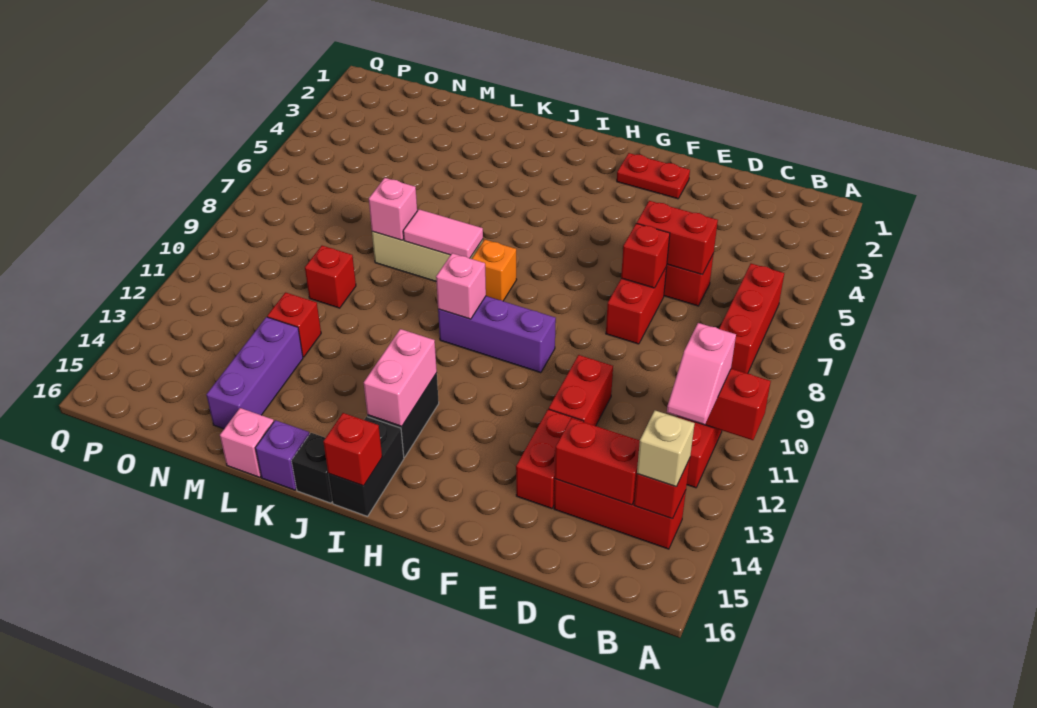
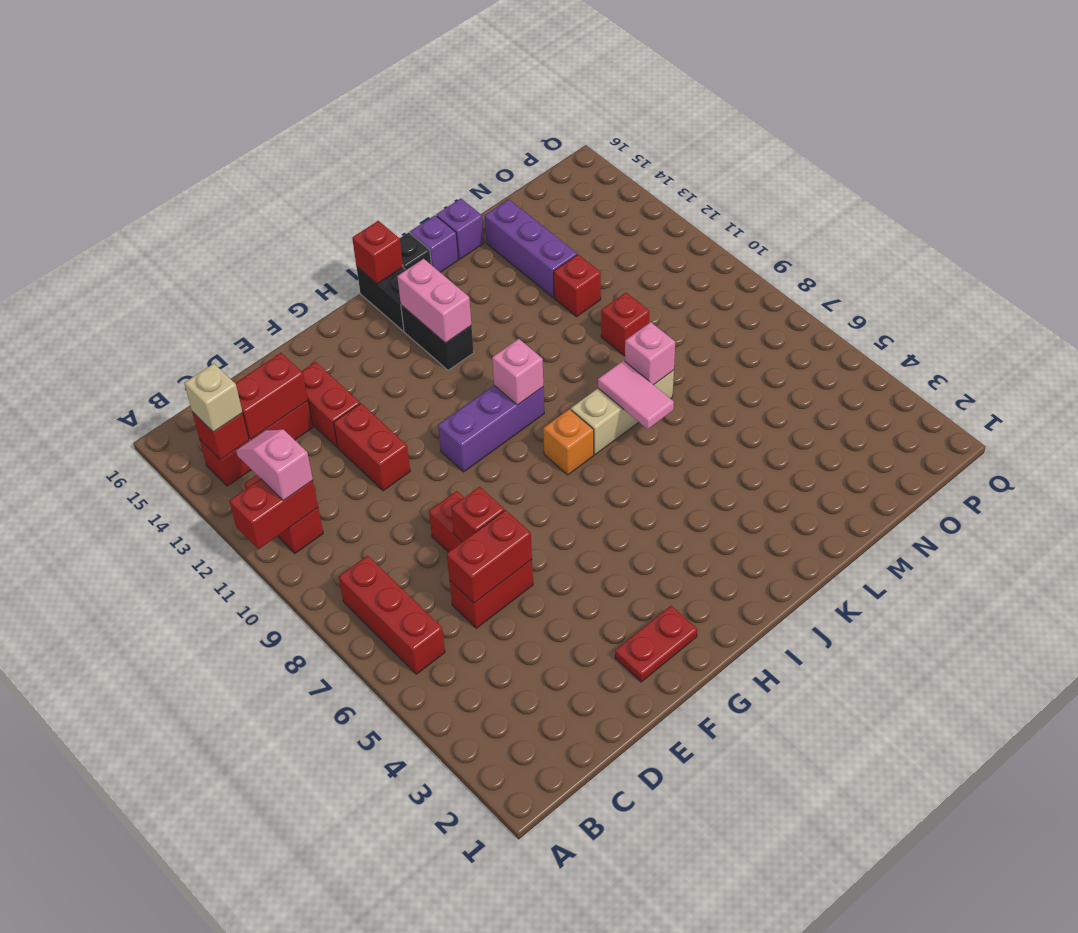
pink 1x2 tile [403,209,483,258] -> pink 1x2 tile turned to [598,361,674,429]
pink 1x1 brick [220,408,274,477] -> purple 1x1 brick [436,199,484,259]

